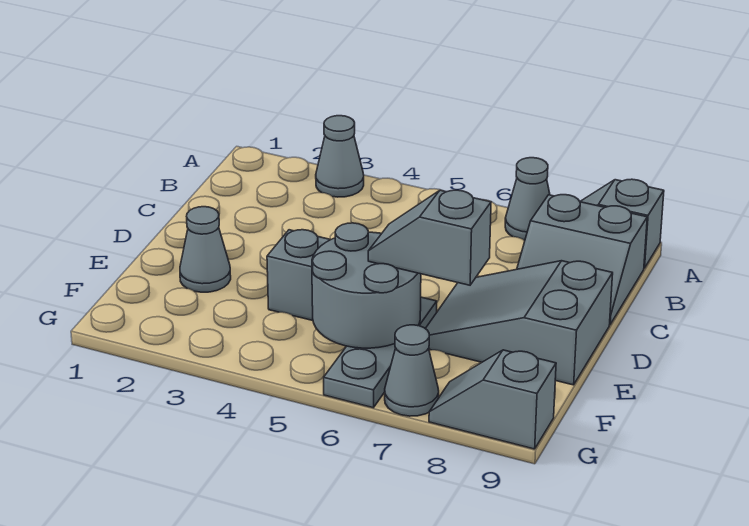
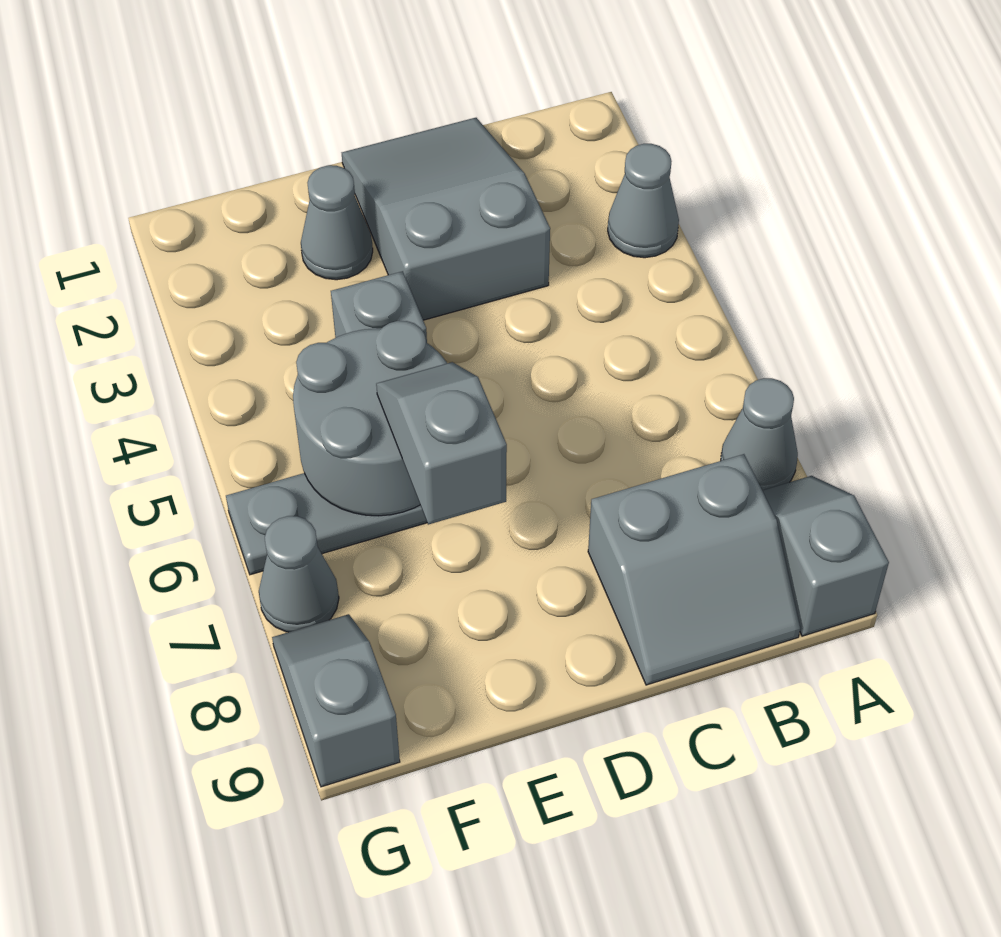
grey 2x2 slope [517,195,647,324] -> grey 2x2 slope turned to [588,454,800,685]
grey 2x3 slope [425,261,613,385] -> grey 2x3 slope moved to [342,118,550,320]

